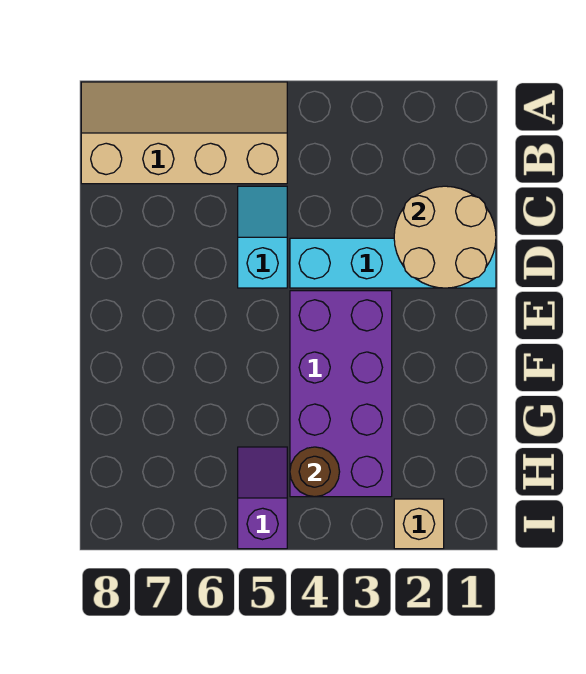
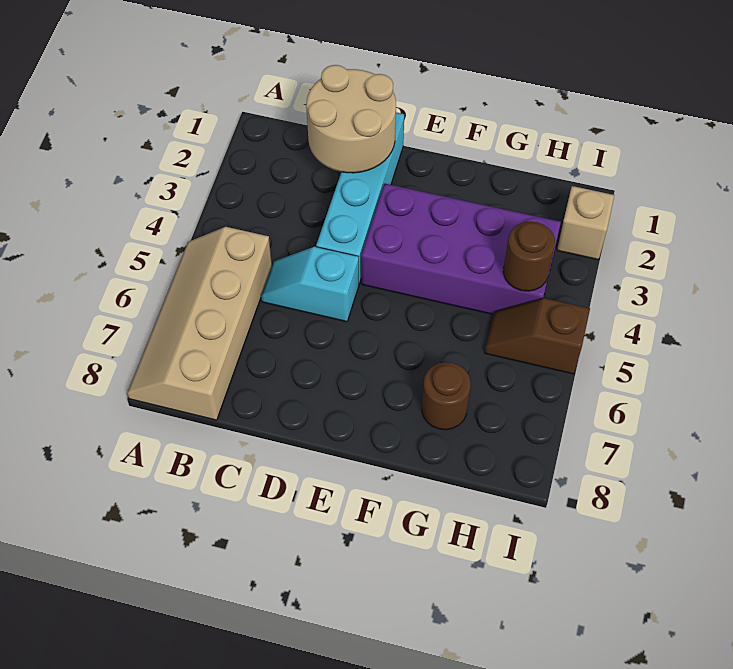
none -> brown 1x1 round brick [422,362,471,430]
purple 1x2 slope [238,447,287,549] -> brown 1x2 slope [485,298,590,374]

